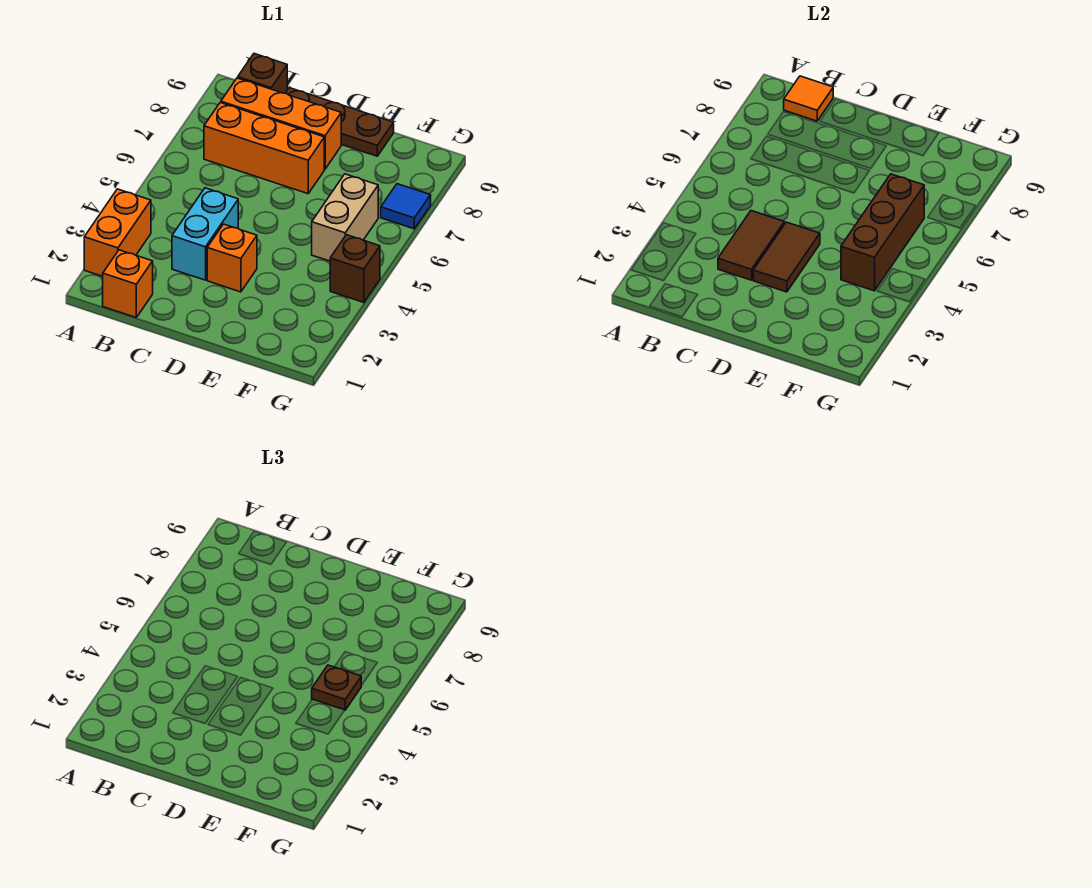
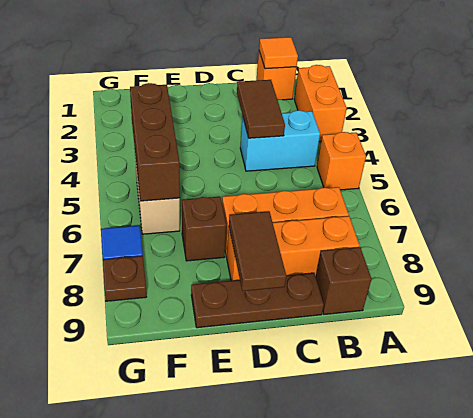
orange 1x1 tile [784,76,833,121] -> orange 1x1 tile moved to [259,37,298,69]
cyan 1x2 brick [172,188,238,280] -> cyan 1x2 brick turned to [240,110,320,171]
orange 1x1 brick [207,224,257,292] -> orange 1x1 brick moved to [317,132,366,190]
brown 1x2 tile [753,222,820,292] -> brown 1x2 tile moved to [229,211,286,291]
brown 1x1 plate [312,665,362,710] -> brown 1x1 plate moved to [103,256,147,301]
brown 1x1 brick [330,235,380,303] -> brown 1x1 brick moved to [182,197,226,261]

